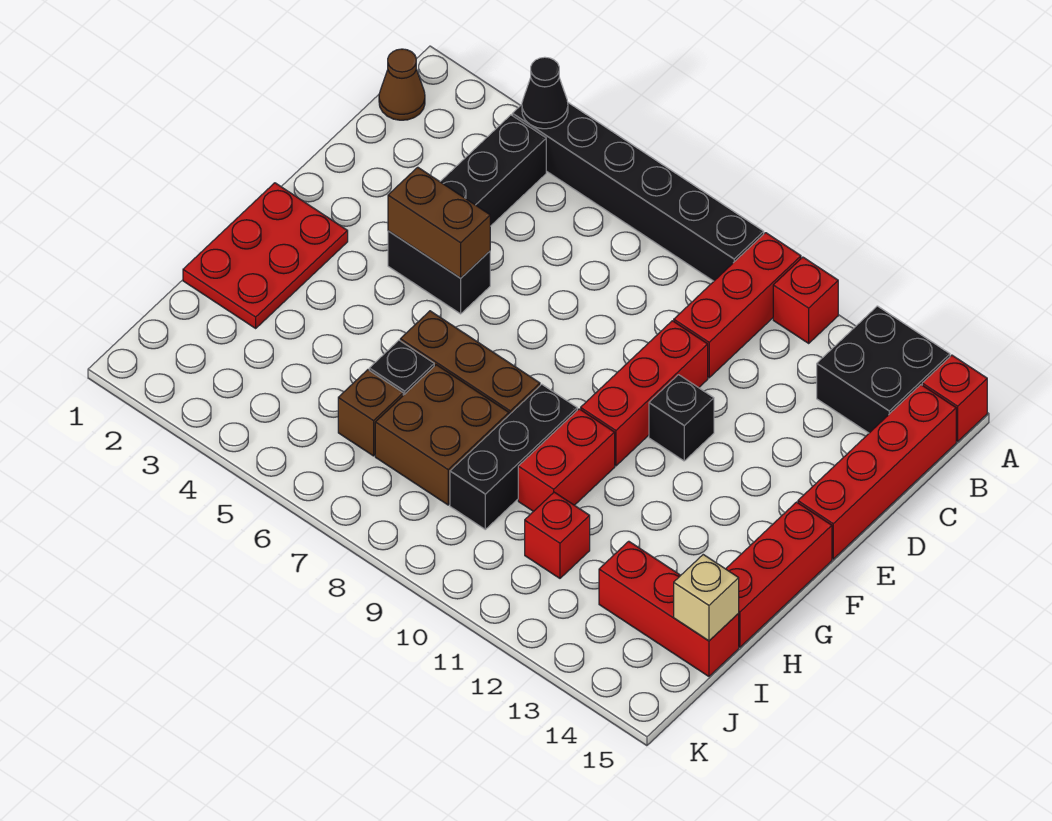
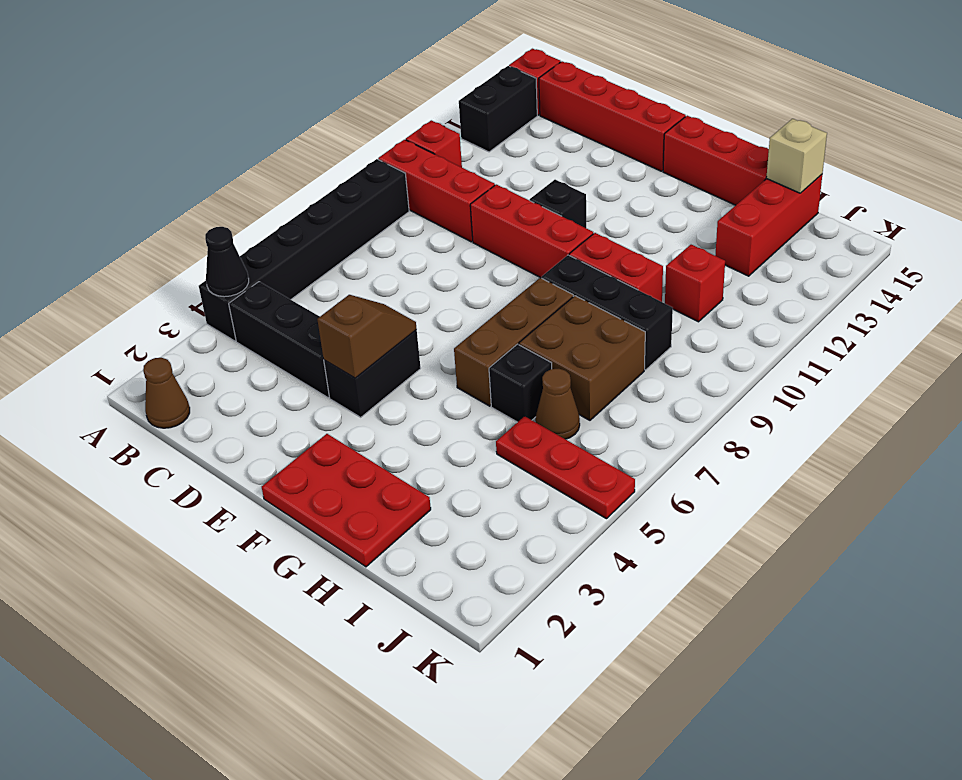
black 2x2 brick [817,306,950,433] -> black 1x2 brick [459,66,537,152]
brown 1x2 brick [388,167,490,278] -> brown 1x2 slope [317,295,417,378]
none -> red 1x3 plate [496,416,635,519]
brown 1x1 brick [338,370,403,456] -> brown 1x1 cone [535,369,580,439]

